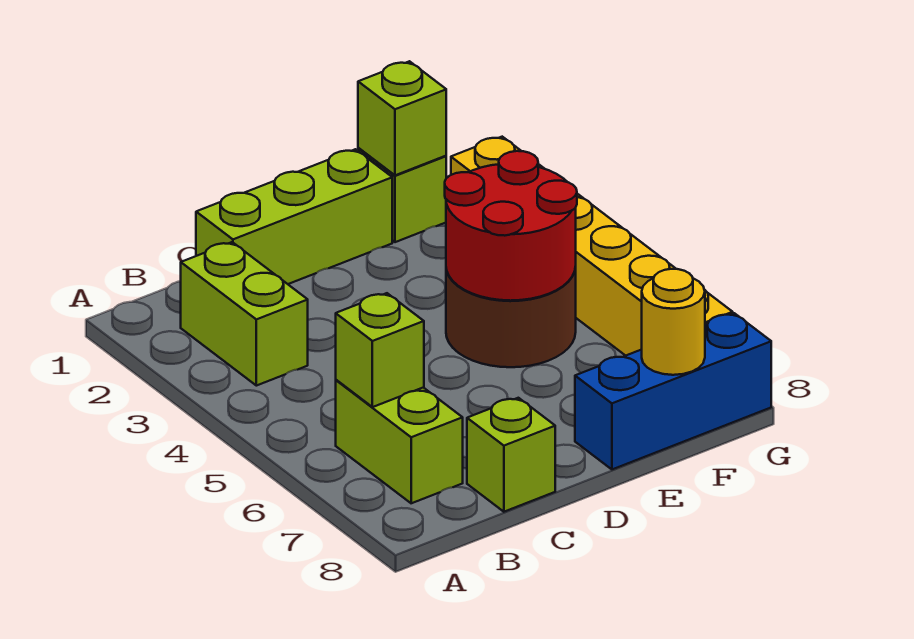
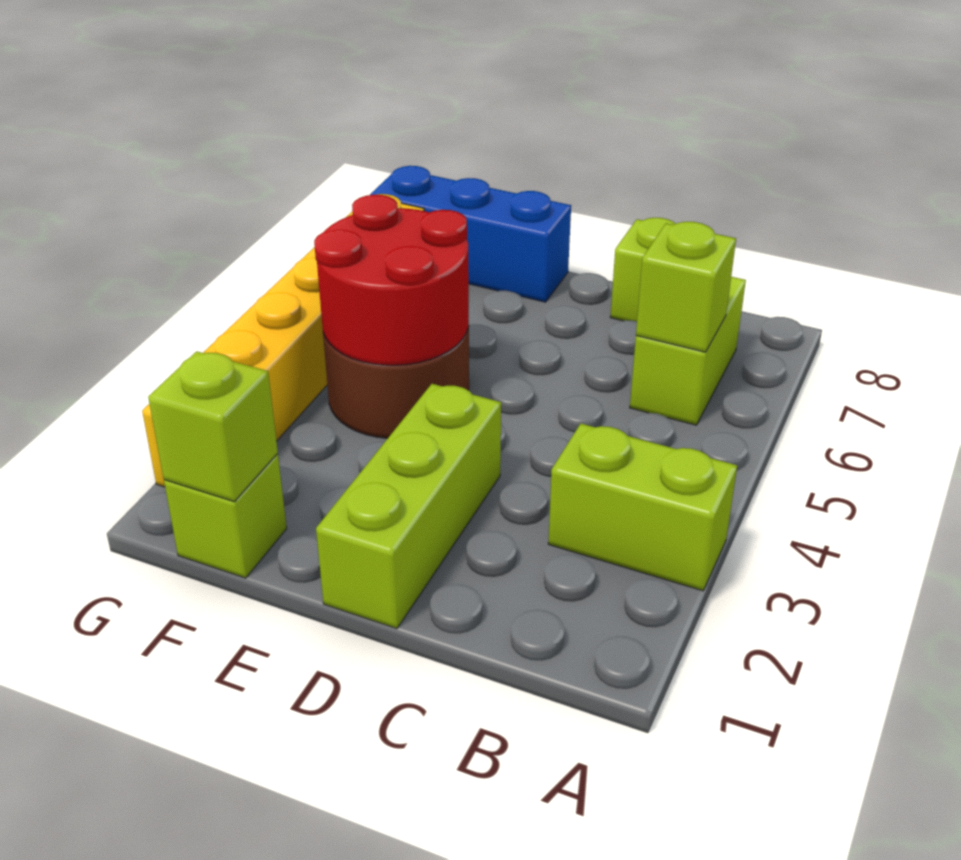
lime 1x2 brick [181,242,308,386] -> lime 1x2 brick turned to [548,424,737,591]
lime 1x3 brick [196,149,392,284] -> lime 1x3 brick turned to [316,384,501,629]
yellow 1x1 round brick [642,269,705,375] -> none

